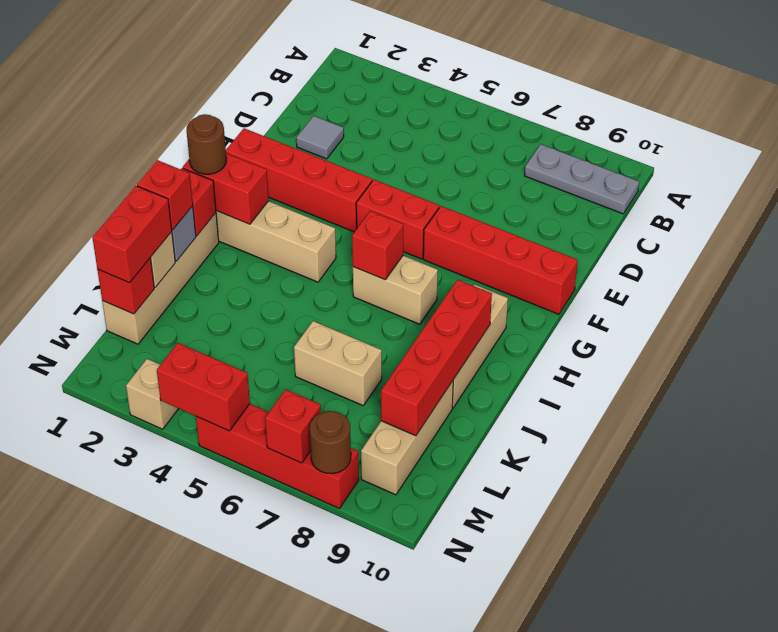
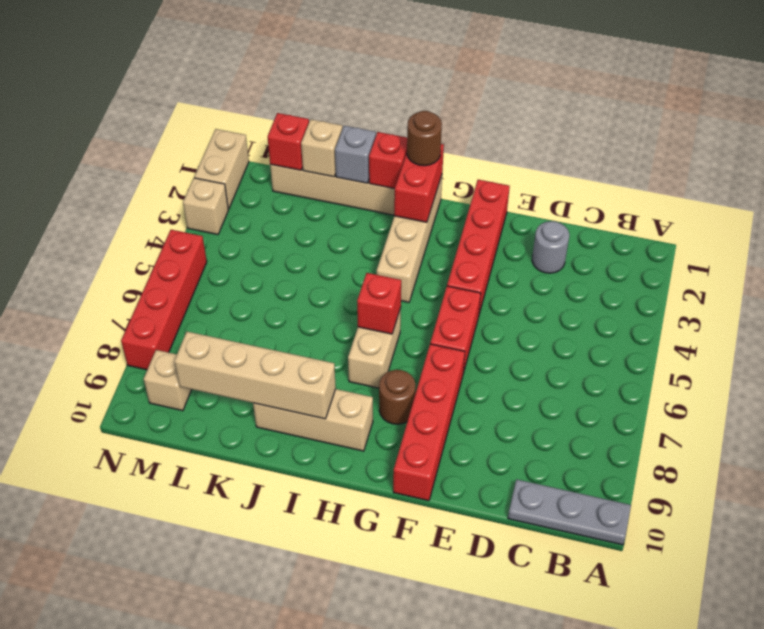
grey 1x3 plate [525,144,639,214] -> grey 1x3 plate turned to [508,479,631,545]
grey 1x1 tile [296,116,344,159] -> grey 1x1 round brick [532,221,569,273]
red 1x4 brick [381,280,492,436] -> tan 1x4 brick [174,332,336,419]
red 1x1 brick [137,160,193,230] -> none
red 1x2 brick [92,186,172,283] -> none
tan 1x2 brick [294,321,382,405] -> tan 1x2 brick moved to [194,129,249,209]
tan 1x3 brick [361,381,453,495] -> tan 1x1 brick [144,350,192,411]
red 1x2 brick [157,343,250,431] -> none
red 1x1 brick [265,389,321,463] -> none
brown 1x1 round brick [310,411,351,473] -> brown 1x1 round brick moved to [379,370,416,424]

